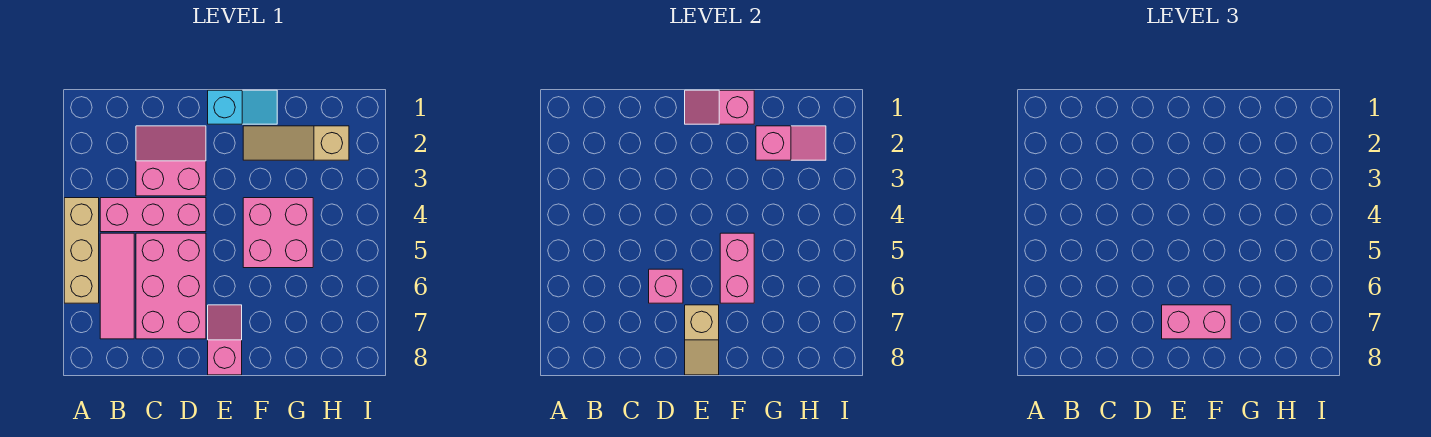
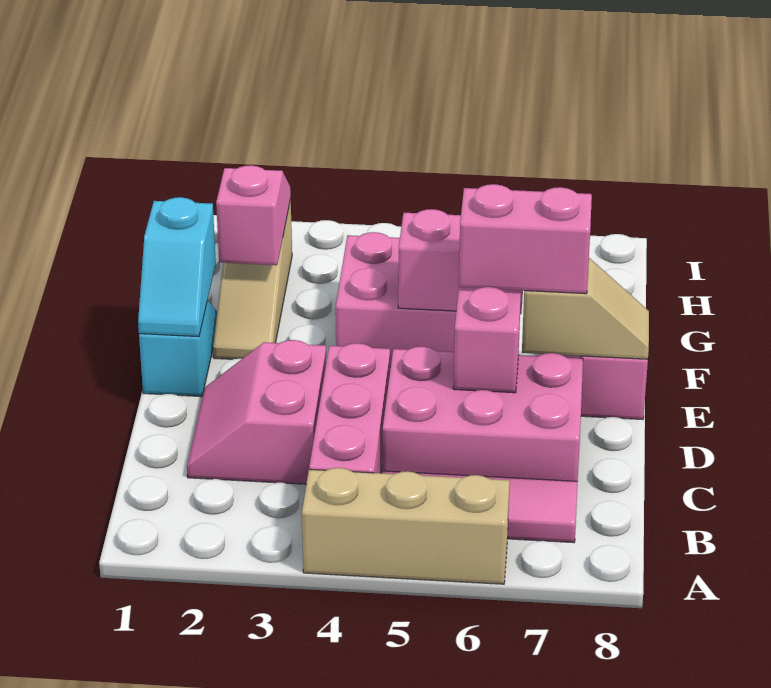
pink 1x2 slope [685,90,754,124] -> cyan 1x2 slope [138,197,216,337]
pink 1x2 brick [1162,305,1231,339] -> pink 1x2 brick turned to [459,184,592,294]

